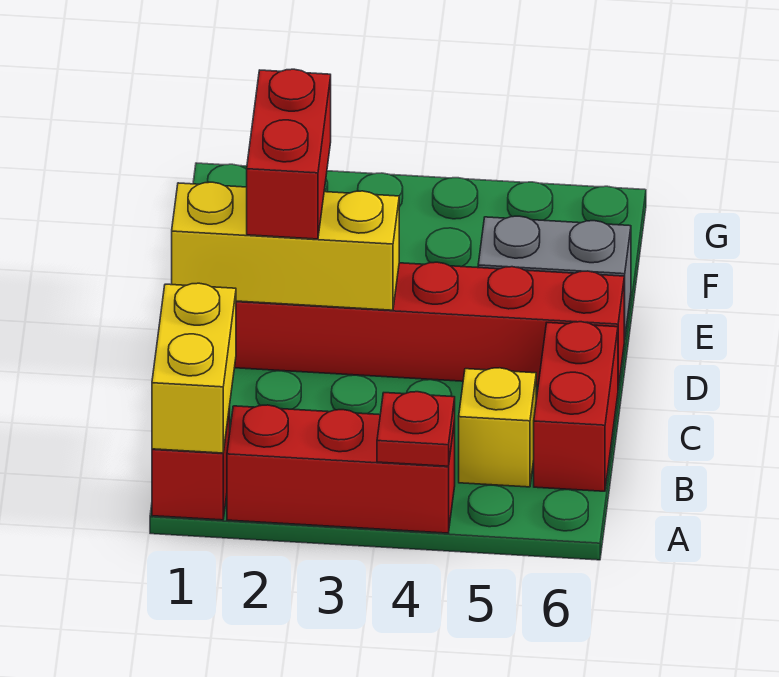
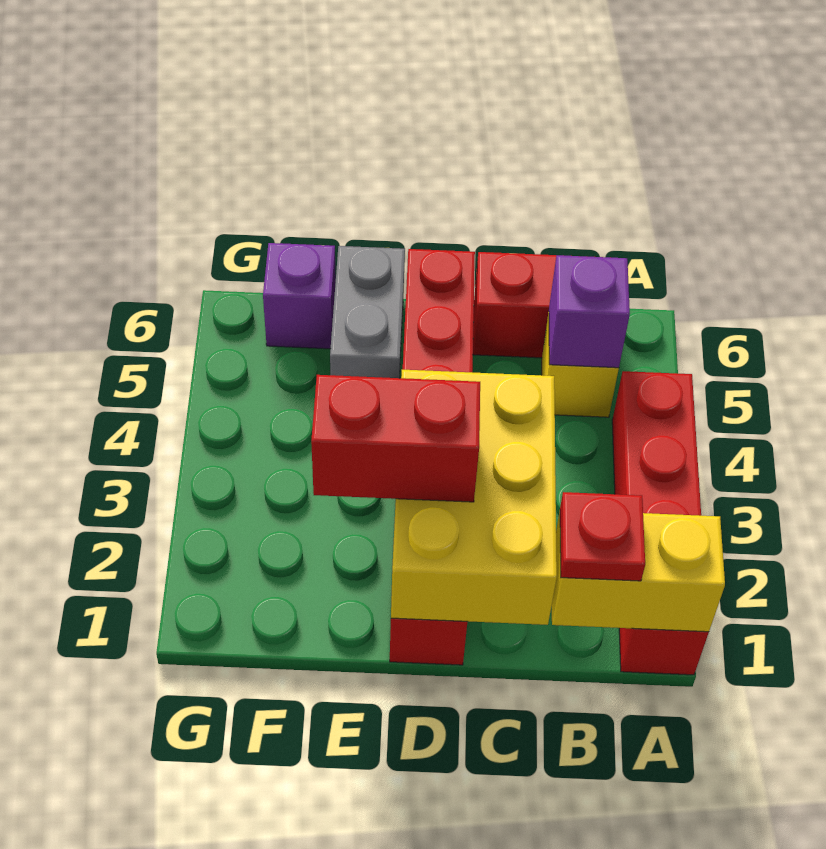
red 1x1 plate [377,392,455,466] -> red 1x1 plate moved to [560,492,645,581]
none -> purple 1x1 brick [549,255,630,368]
yellow 1x3 brick [172,182,399,310] -> yellow 2x3 brick [391,370,557,625]
none -> purple 1x1 brick [263,243,336,349]

